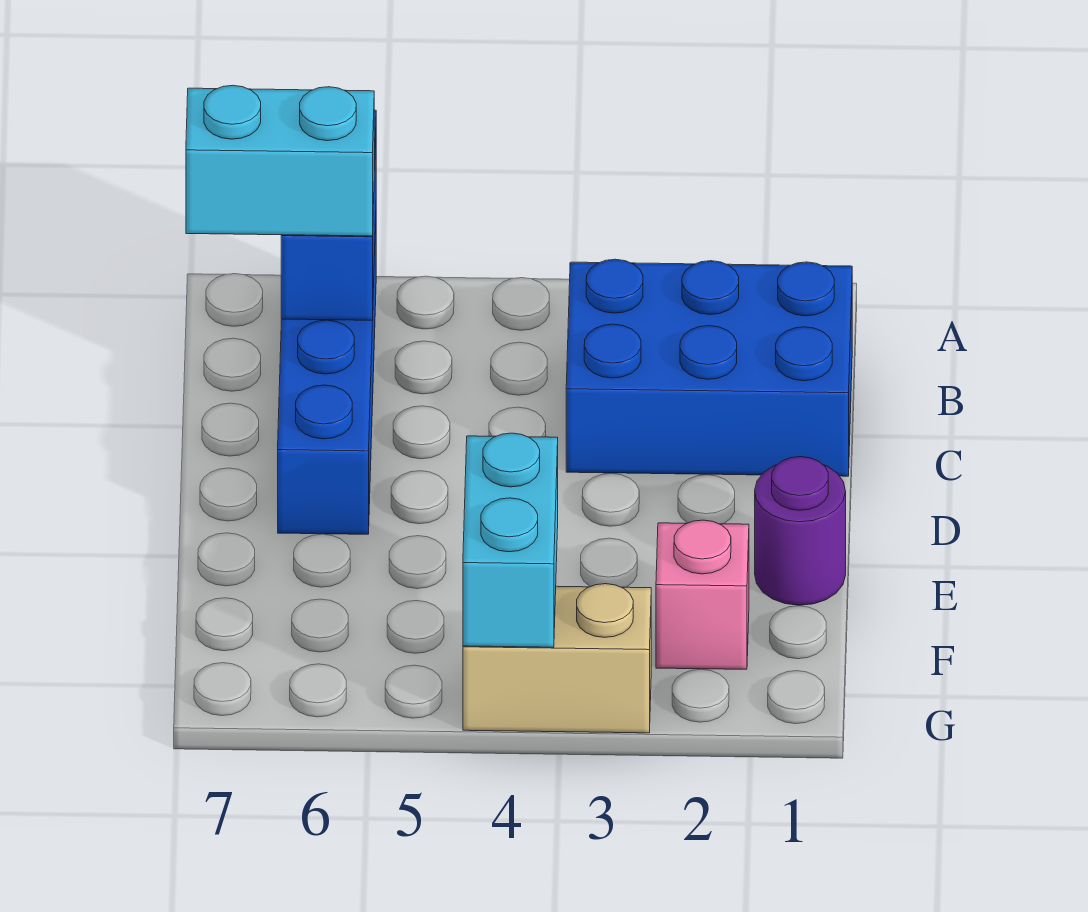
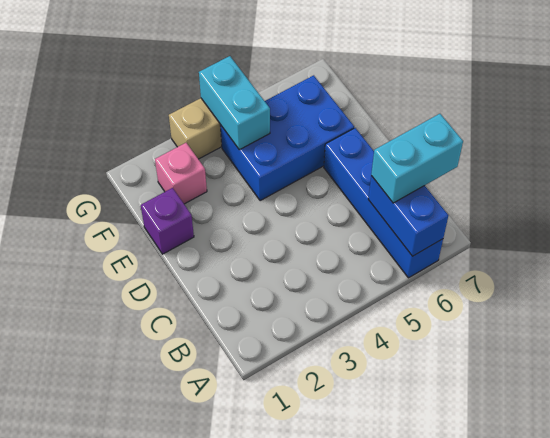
blue 2x3 brick [566,259,852,476] -> blue 2x3 brick moved to [220,75,354,201]
purple 1x1 round brick [755,457,846,605] -> purple 1x1 brick [141,188,194,254]

